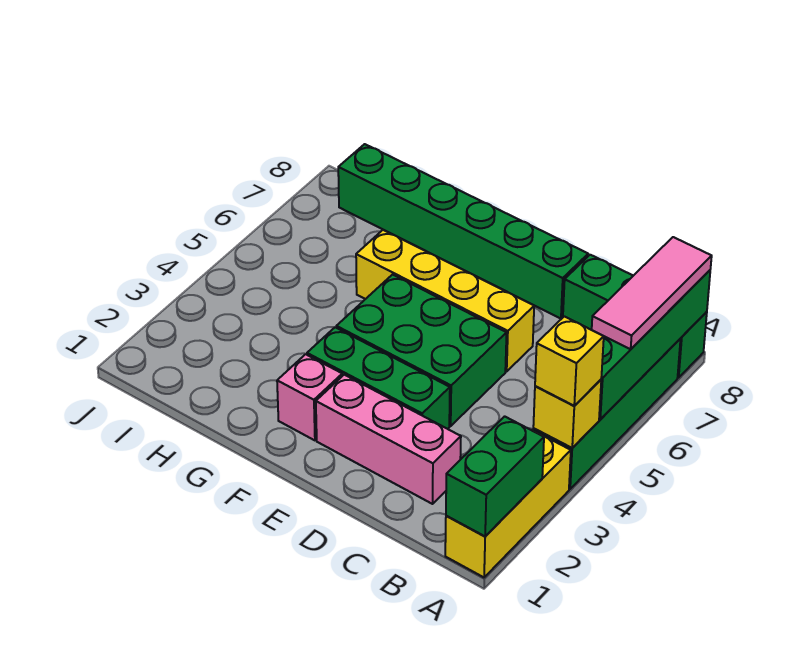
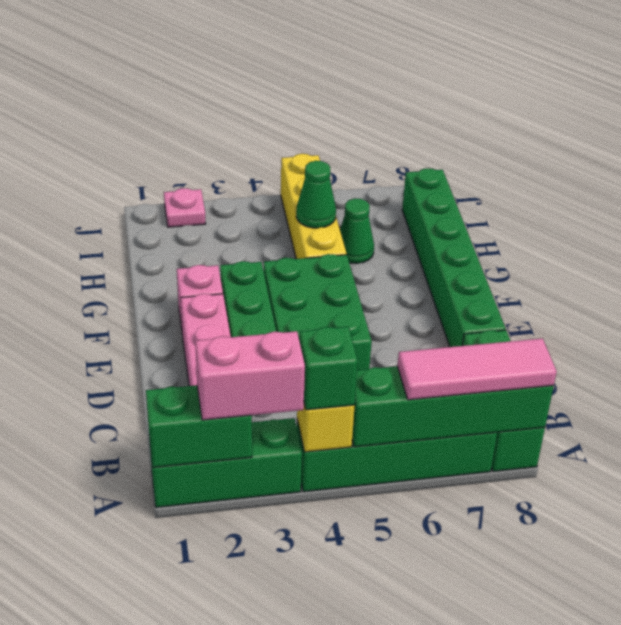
yellow 1x3 brick [445,430,571,577] -> green 1x3 brick [149,418,302,507]
none -> pink 1x2 brick [195,331,305,420]
yellow 1x1 brick [535,316,604,406] -> green 1x1 brick [299,327,358,410]
yellow 1x4 brick [356,230,534,371] -> yellow 1x4 brick moved to [281,154,347,259]
none -> green 1x1 cone [296,161,336,228]
none -> green 1x1 cone [340,198,374,263]
none -> pink 1x1 plate [164,188,206,227]

